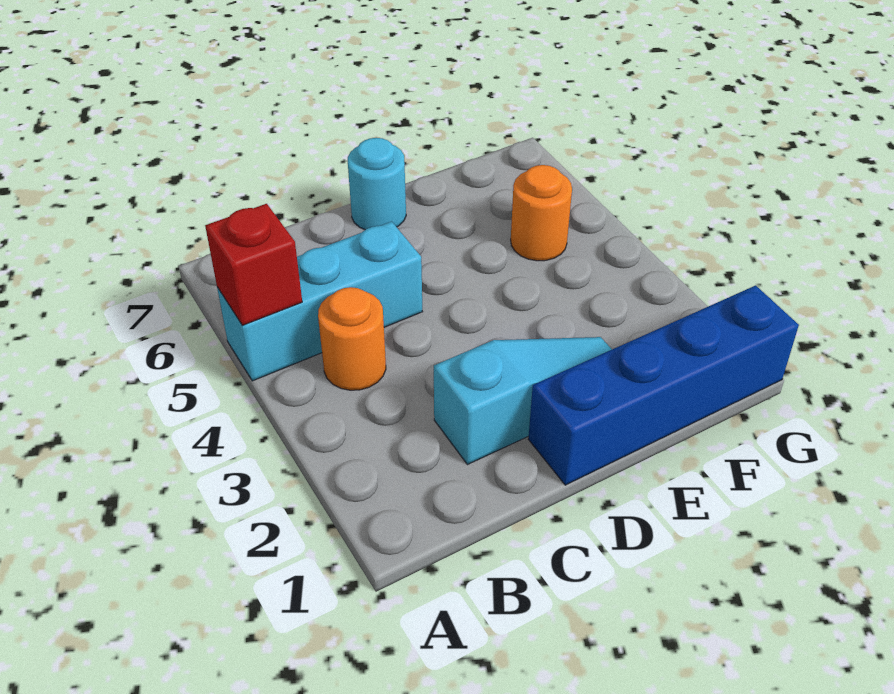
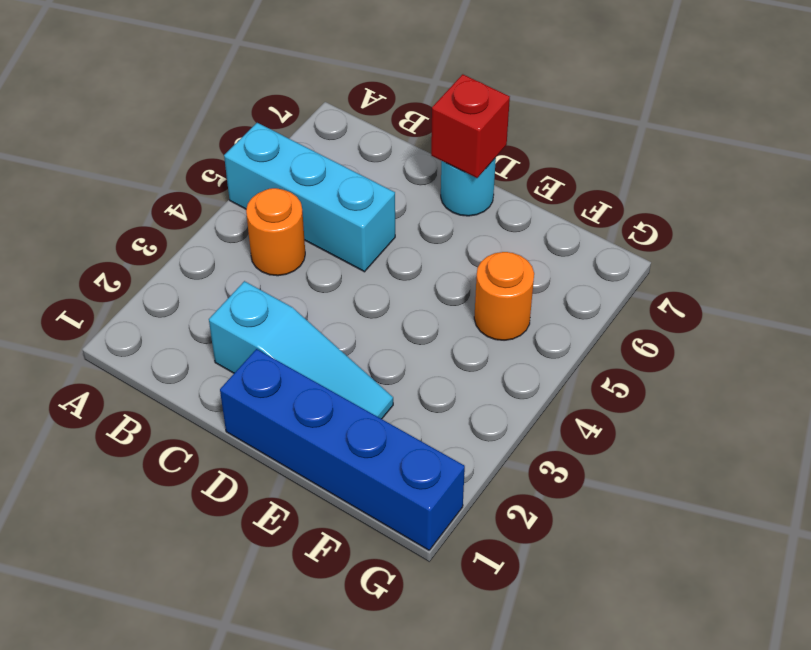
red 1x1 brick [205,204,302,325] -> red 1x1 brick moved to [431,74,510,178]

